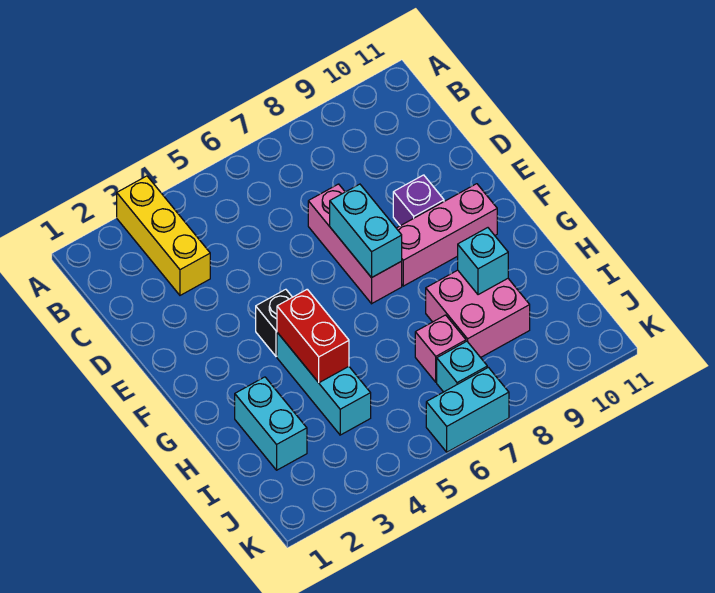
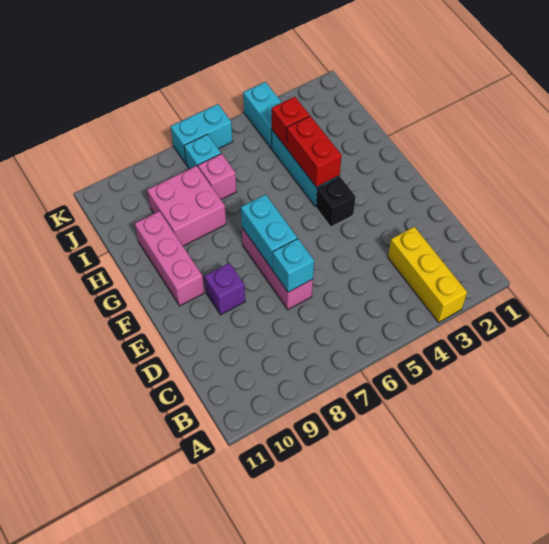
pink 1x3 brick [396,184,497,286] -> pink 1x3 brick turned to [135,211,204,306]
cyan 1x2 brick [235,377,307,470] -> cyan 1x2 brick moved to [243,82,282,149]
cyan 1x1 brick [458,228,508,295] -> cyan 1x1 brick moved to [273,239,314,292]
none -> red 1x1 brick [272,97,310,147]

